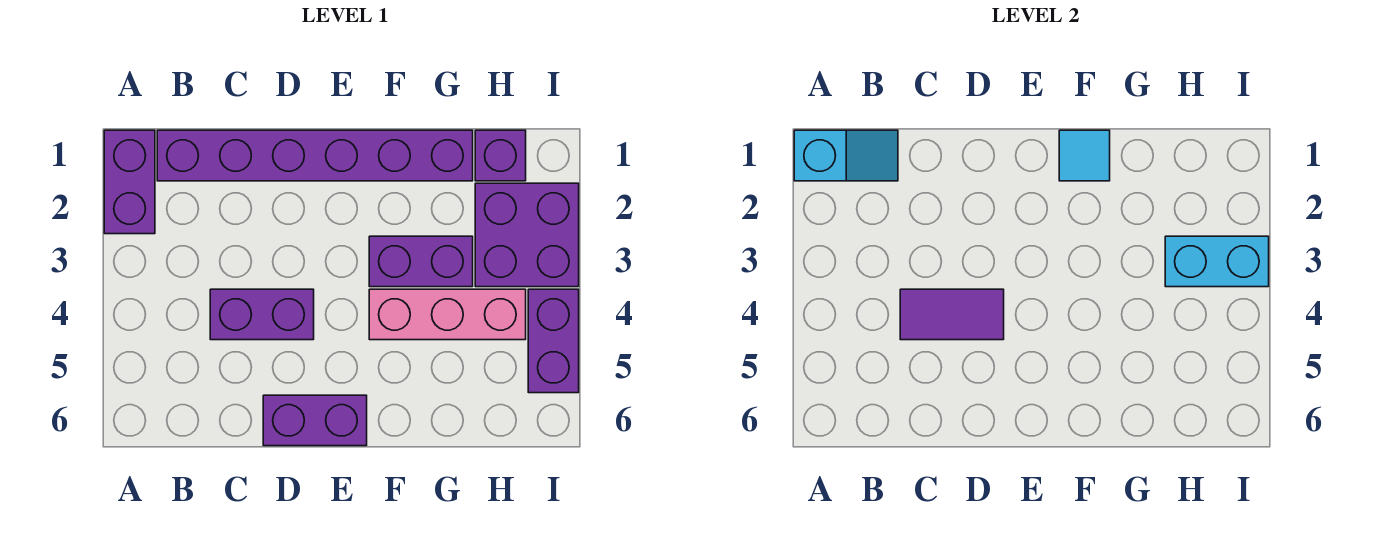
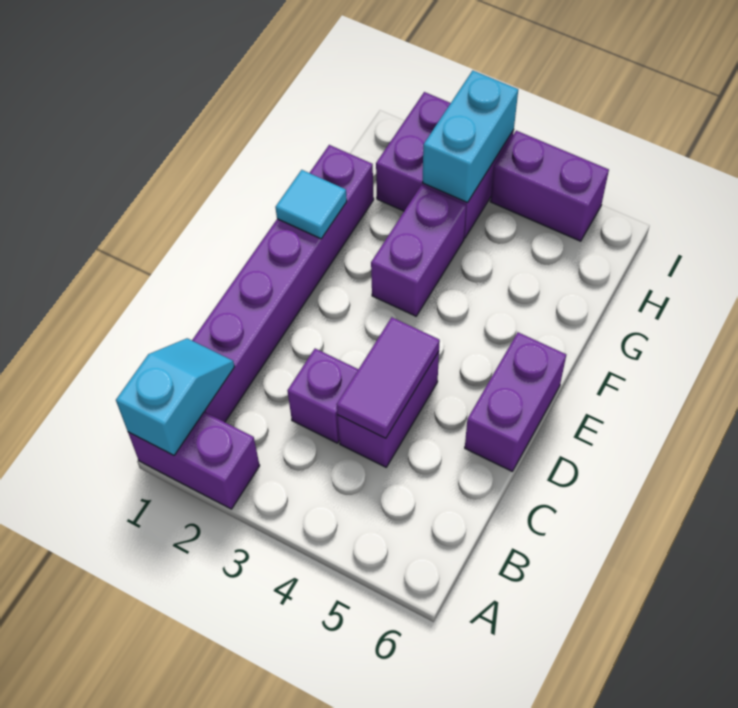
pink 1x3 brick [369,289,526,340] -> none
purple 1x1 brick [475,130,526,181] -> purple 1x1 brick moved to [287,349,358,443]

